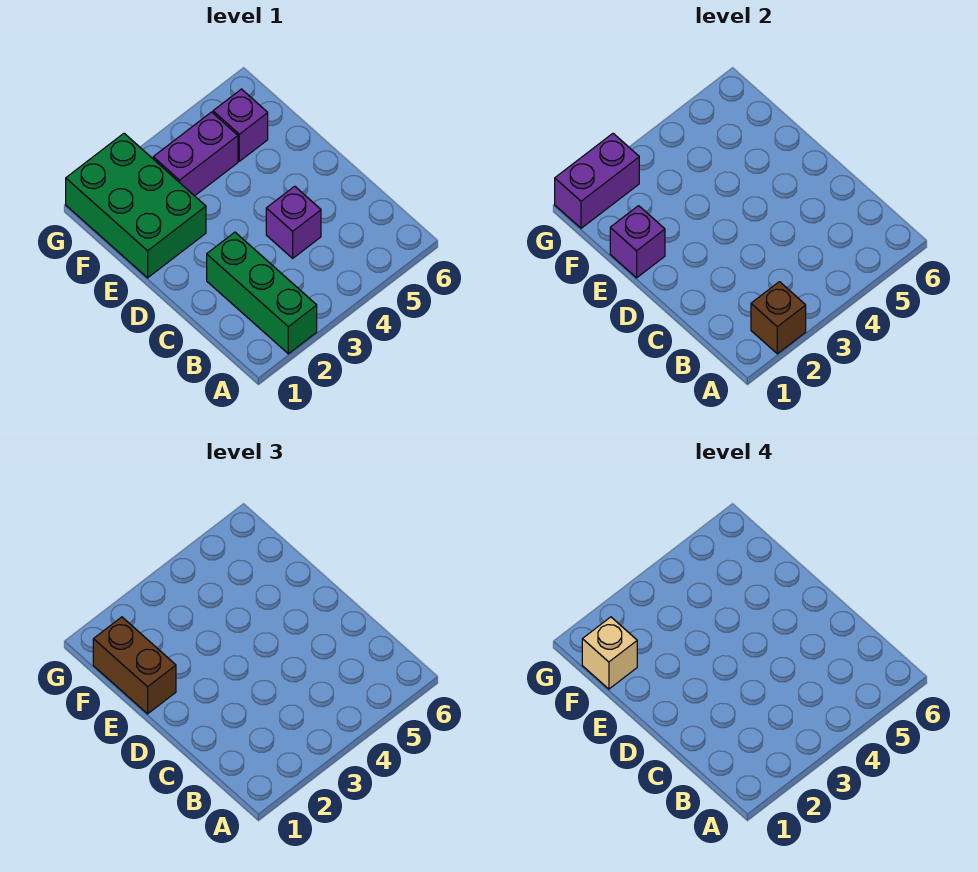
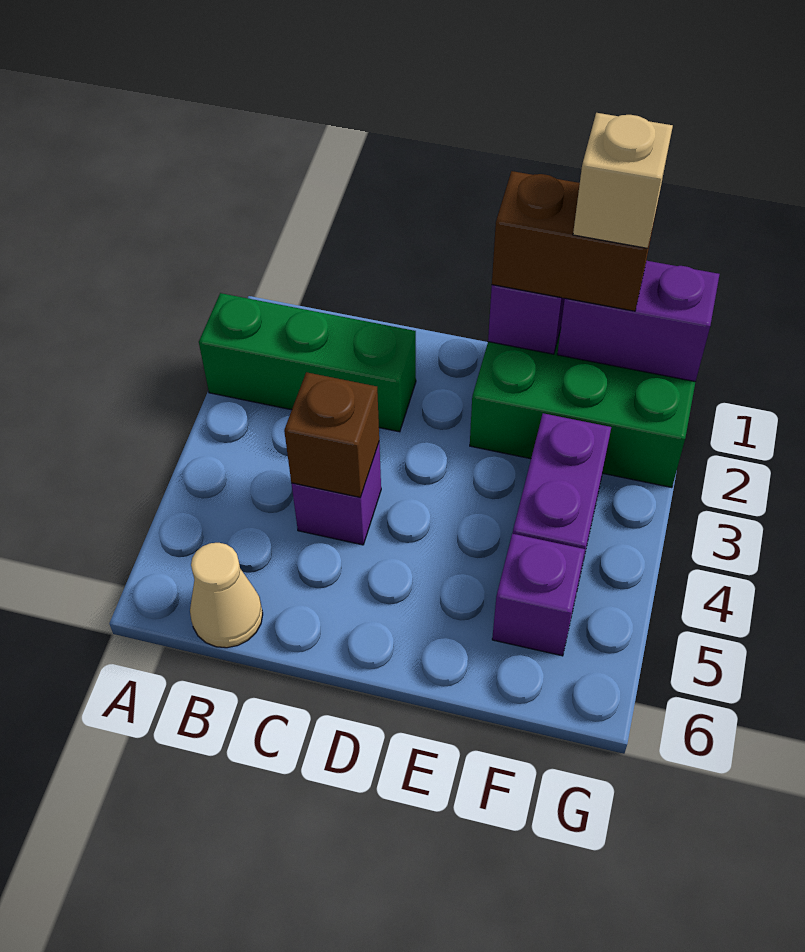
brown 1x1 brick [751,282,806,354] -> brown 1x1 brick moved to [284,372,379,497]
none -> tan 1x1 cone [190,543,263,648]
purple 1x2 brick [555,133,639,228] -> purple 1x2 brick turned to [557,261,720,382]

